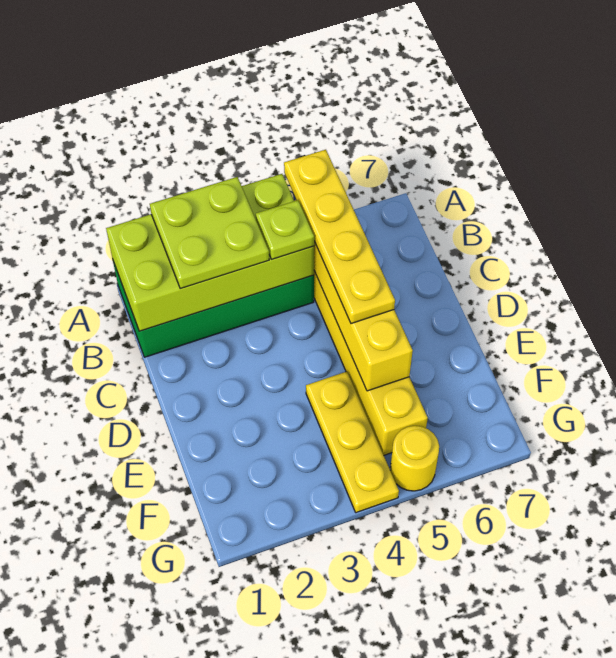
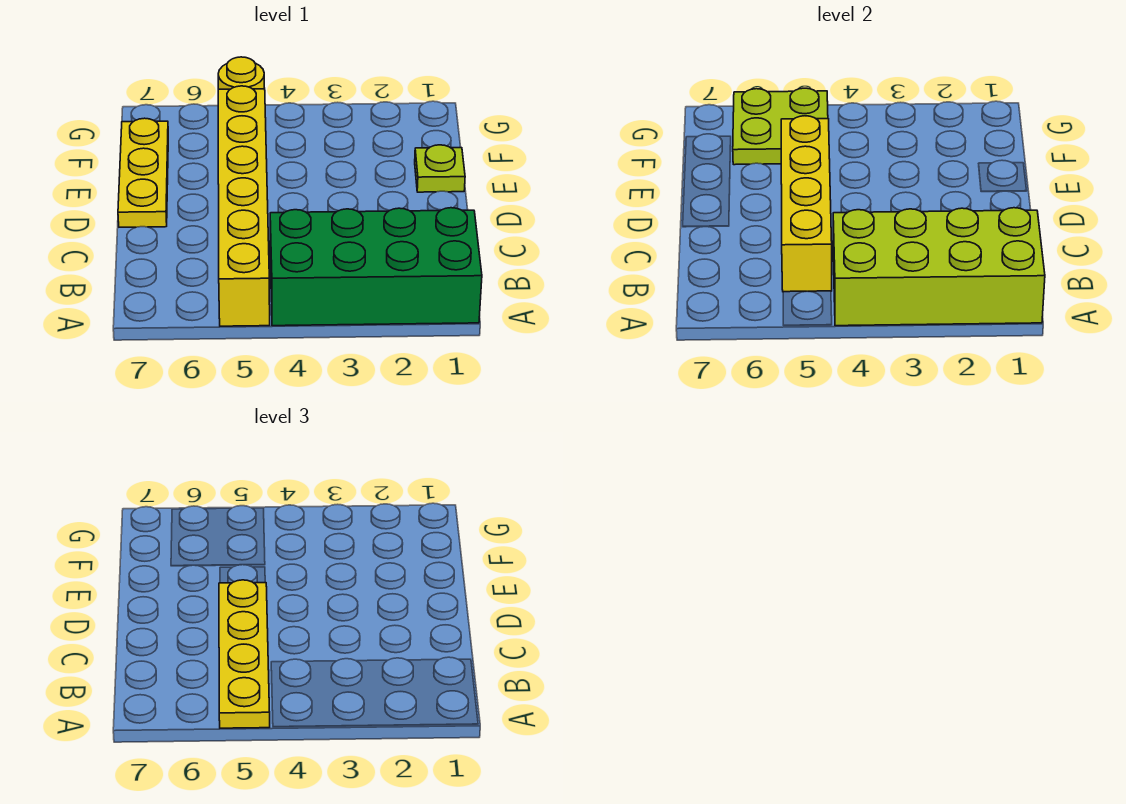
lime 2x2 plate [150,177,269,289] -> lime 2x2 plate moved to [733,88,828,165]
lime 1x1 plate [256,200,314,259] -> lime 1x1 plate moved to [415,145,465,192]
yellow 1x3 plate [306,372,399,513] -> yellow 1x3 plate moved to [118,118,168,227]

